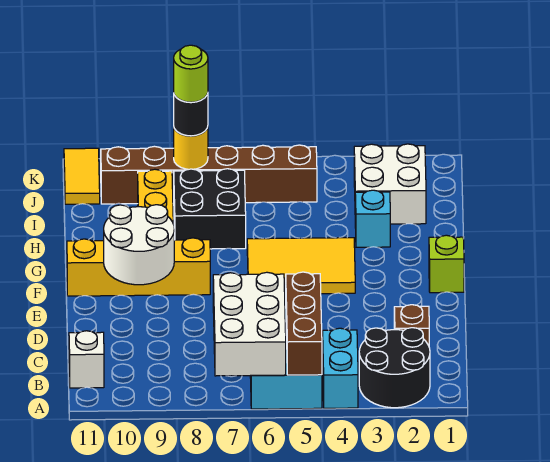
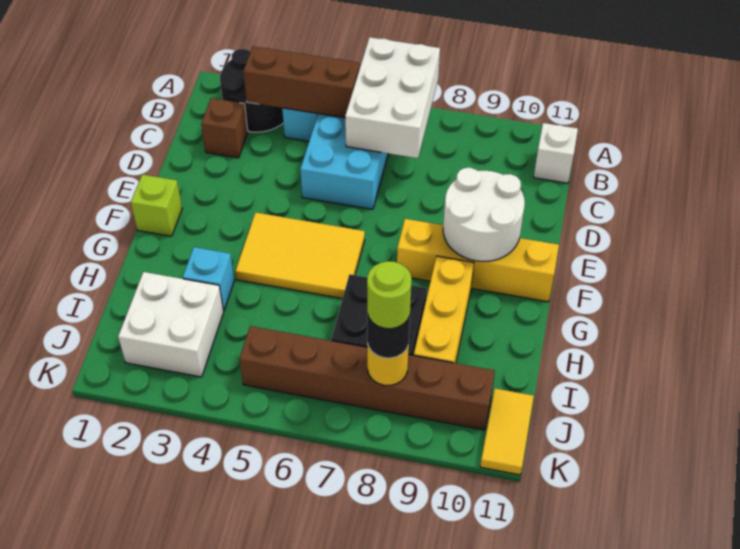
brown 1x3 brick [286,272,322,375] -> brown 1x3 brick turned to [243,46,360,118]

